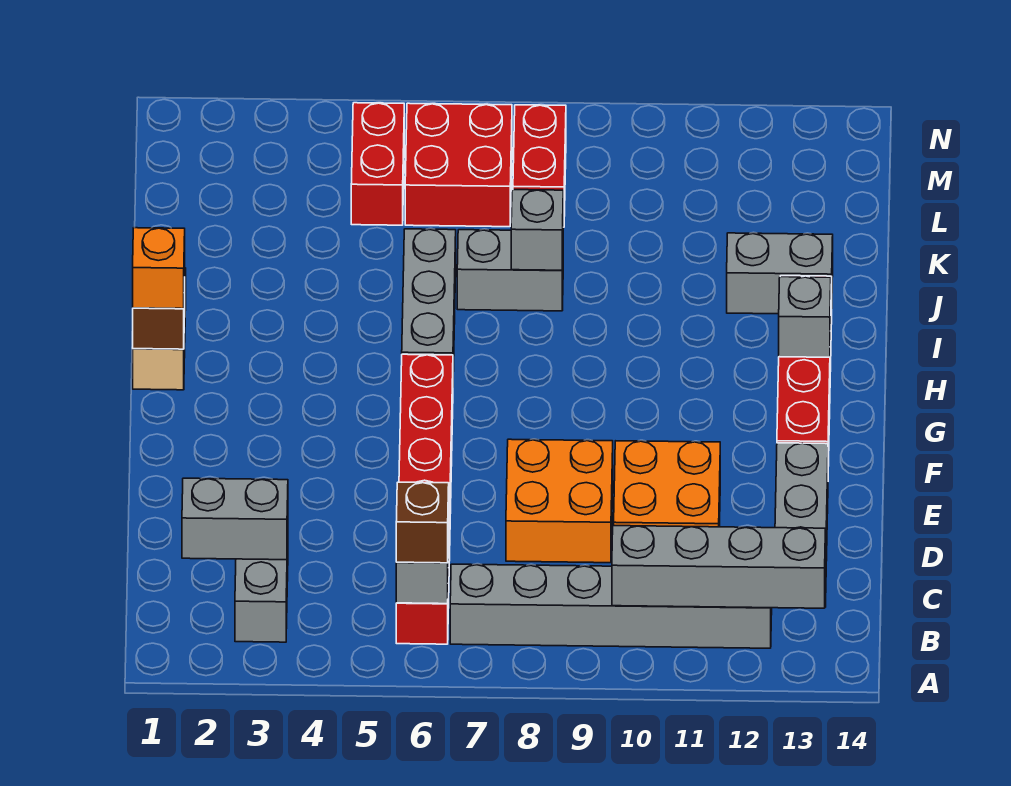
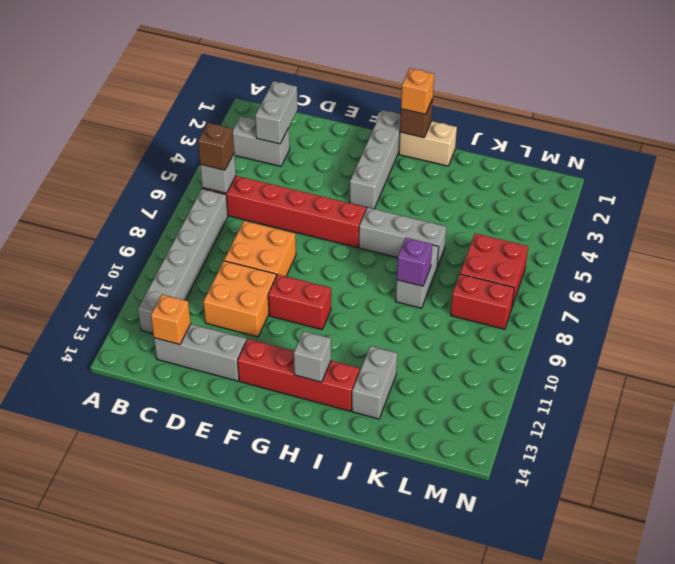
grey 1x4 brick [612,526,825,608] -> grey 1x4 brick moved to [350,110,401,209]
none -> orange 1x1 brick [151,294,191,345]
grey 1x1 brick [511,190,563,270] -> purple 1x1 brick [397,238,432,286]
red 1x2 brick [351,103,404,225] -> red 1x2 brick moved to [268,275,331,330]

